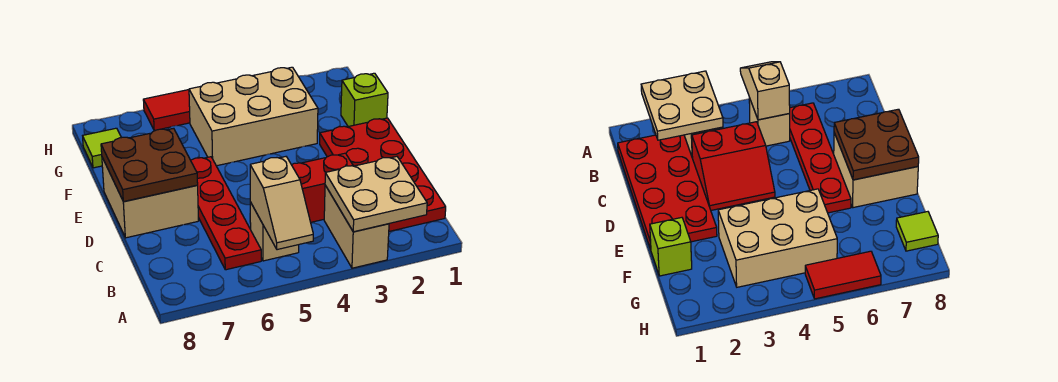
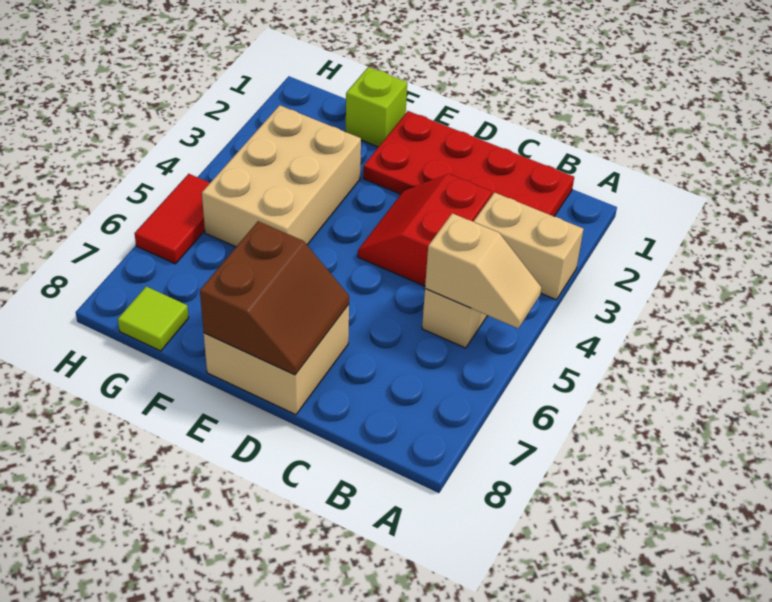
tan 2x2 plate [325,157,427,232] -> none
red 1x4 plate [191,157,261,270] -> none
brown 2x2 plate [101,128,198,202] -> brown 2x2 slope [200,221,349,375]

